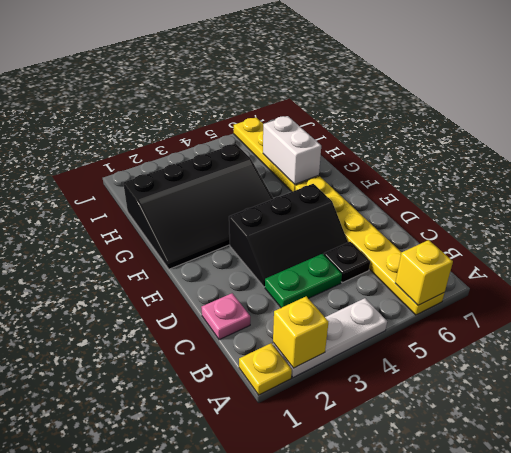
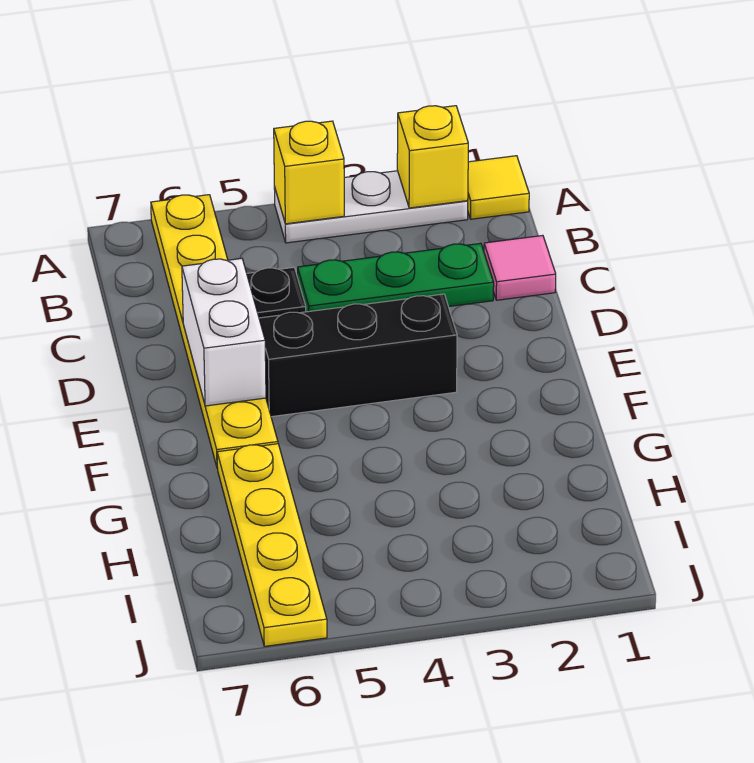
yellow 1x1 plate [239,343,292,395] -> yellow 1x1 tile [468,156,529,219]
yellow 1x1 brick [395,240,453,305] -> yellow 1x1 brick moved to [274,121,344,224]
pink 1x1 plate [201,293,250,340] -> pink 1x1 tile [484,235,556,300]
green 1x2 plate [265,254,342,308] -> green 1x3 plate [298,243,494,312]
black 3x4 slope [123,144,273,269] -> none
white 1x2 brick [263,116,321,184] -> white 1x2 brick moved to [182,259,266,406]

